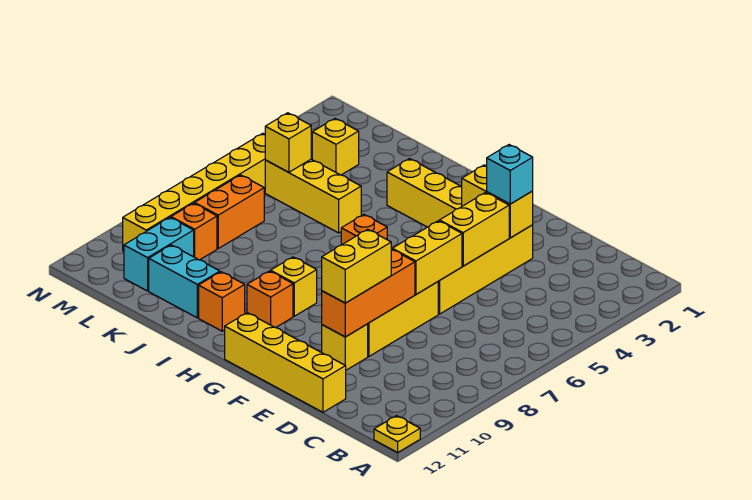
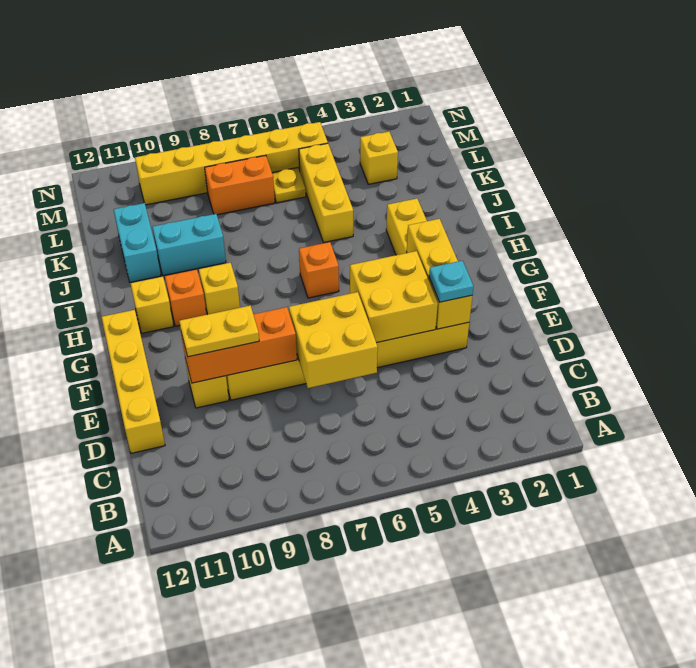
yellow 1x1 plate [374,416,420,452] -> yellow 1x1 plate moved to [272,168,306,203]
yellow 1x2 brick [461,165,533,238] -> yellow 1x3 brick [407,219,472,329]
cyan 1x1 brick [487,145,533,204] -> cyan 1x1 plate [429,261,474,302]
yellow 1x2 brick [439,193,509,266] -> yellow 2x2 brick [350,251,438,343]
yellow 1x2 brick [392,221,462,294] -> yellow 2x2 brick [289,292,378,388]
yellow 1x2 brick [322,229,391,303] -> yellow 1x2 plate [179,306,259,357]
orange 1x1 brick [199,272,245,331] -> none
yellow 1x1 brick [265,113,311,172] -> yellow 1x1 brick moved to [131,277,173,333]
orange 1x1 brick [171,203,217,260] -> none
cyan 1x2 brick [124,218,194,291] -> cyan 1x2 brick moved to [152,214,226,276]

